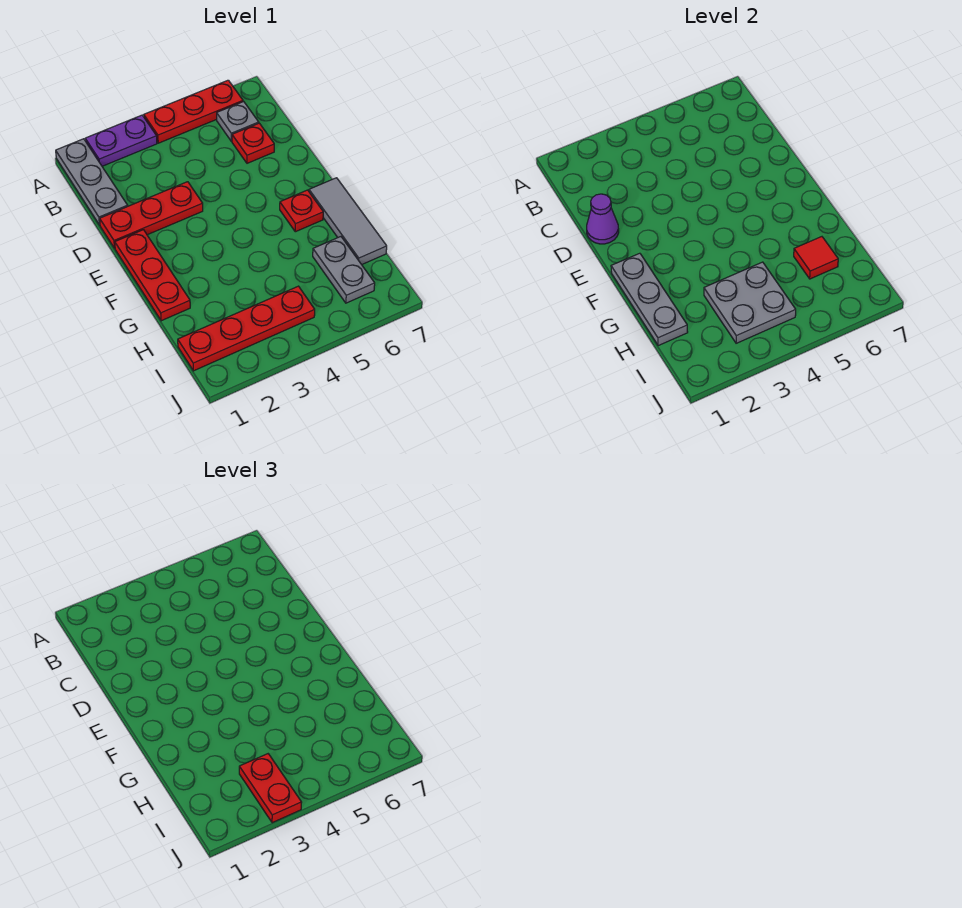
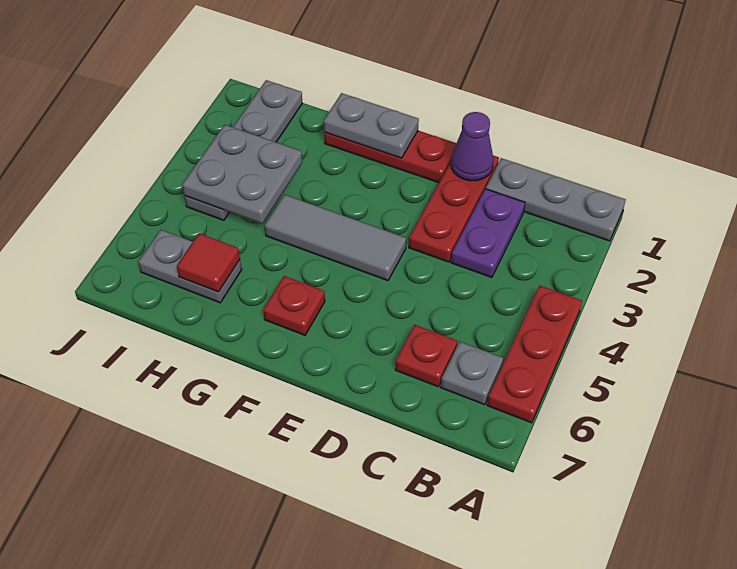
purple 1x2 plate [85,115,157,166] -> purple 1x2 plate moved to [451,189,525,278]
grey 1x3 plate [611,253,688,346] -> grey 1x2 plate [324,93,419,158]
grey 1x3 tile [309,178,387,265] -> grey 1x3 tile moved to [265,195,406,281]
red 1x4 plate [178,286,315,371] -> grey 1x4 plate [185,80,302,220]
red 1x2 plate [239,754,302,823] -> none

